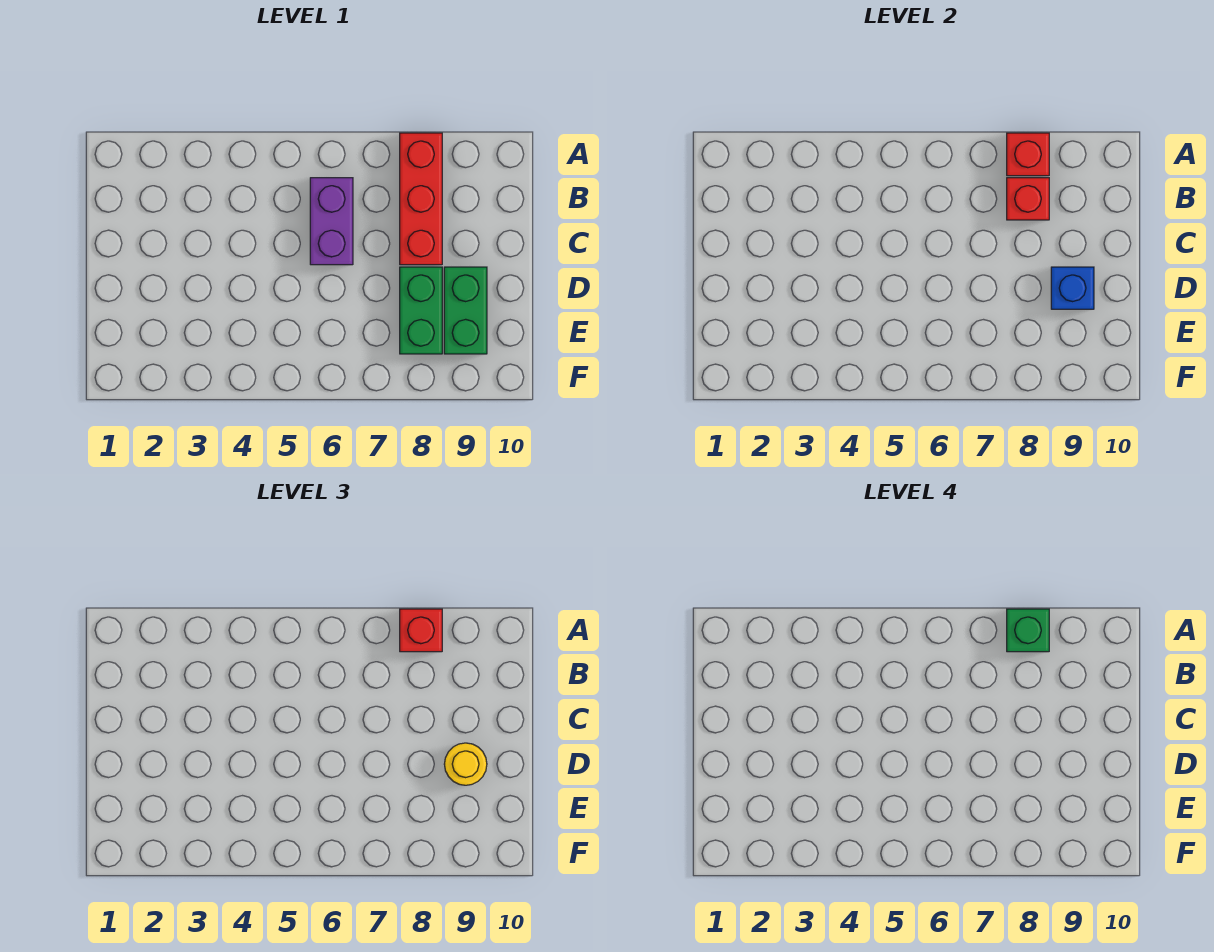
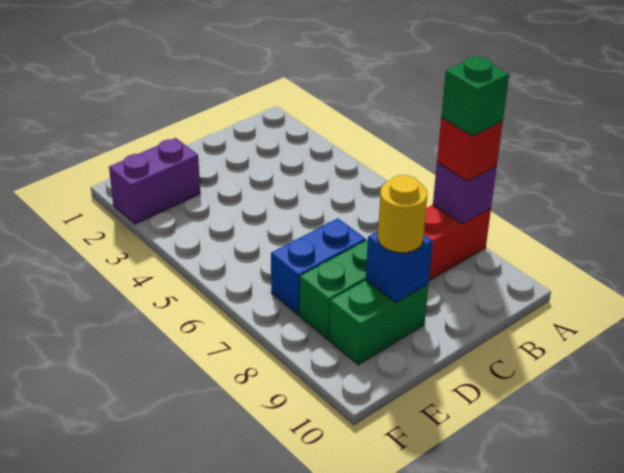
red 1x1 brick [1007,133,1049,176] -> purple 1x1 brick [433,162,497,224]
purple 1x2 brick [310,178,353,265] -> purple 1x2 brick moved to [109,138,200,224]
red 1x1 brick [1007,178,1049,220] -> none
none -> blue 1x2 brick [271,218,366,315]

